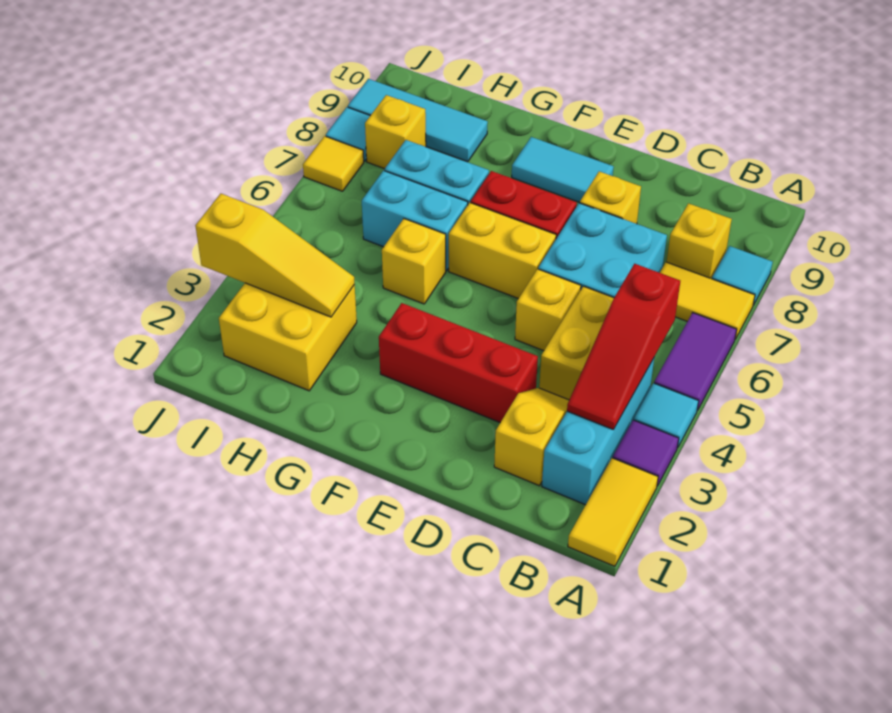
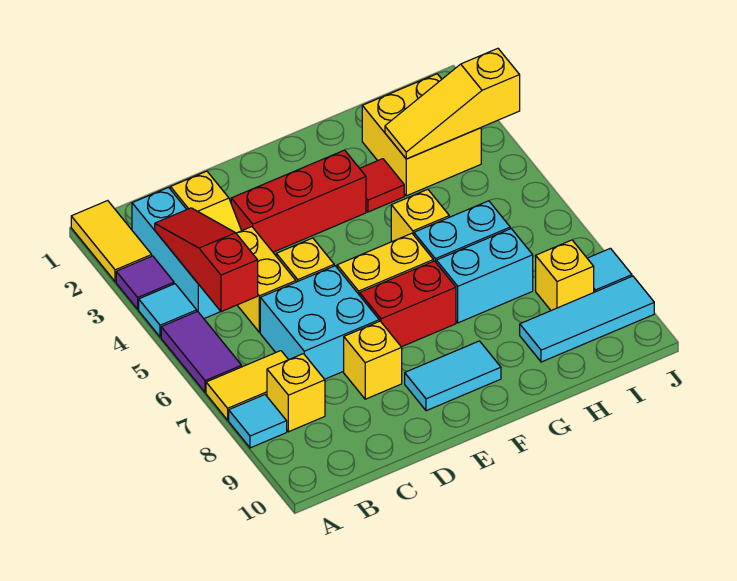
none -> red 1x1 tile [360,159,404,212]
yellow 1x1 tile [303,136,364,191] -> none

